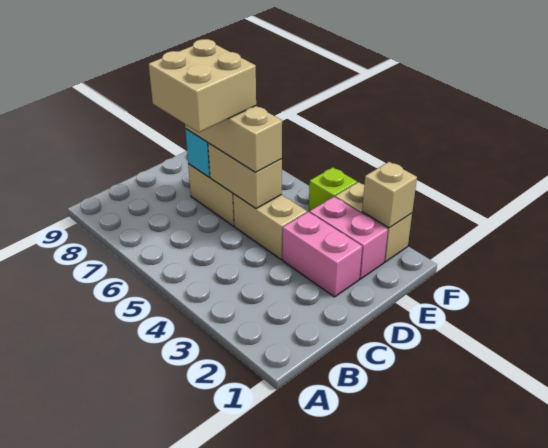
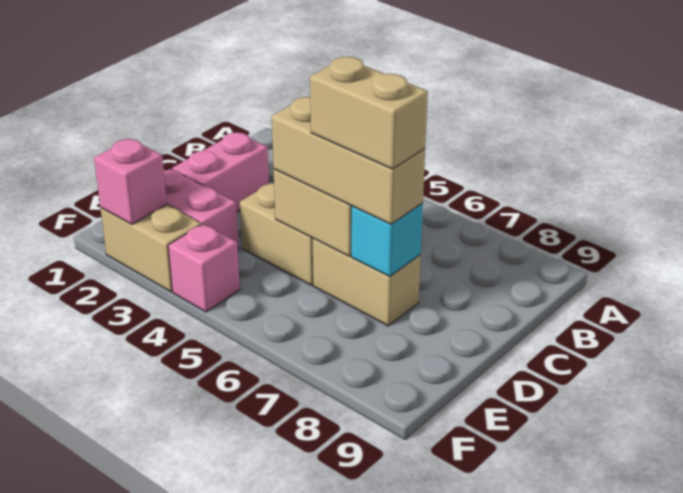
tan 2x2 brick [149,39,256,132] -> tan 1x2 brick [310,57,428,169]
pink 1x2 brick [283,212,362,297] -> pink 1x2 brick turned to [172,132,269,212]
tan 1x1 brick [362,162,417,228] -> pink 1x1 brick [94,139,167,224]
lime 1x1 brick [309,167,357,212] -> pink 1x1 brick [168,224,240,312]

